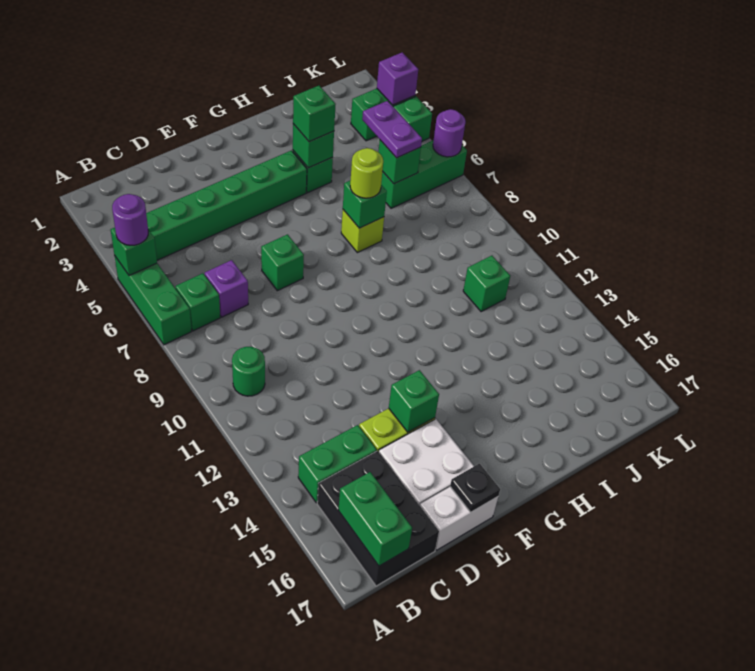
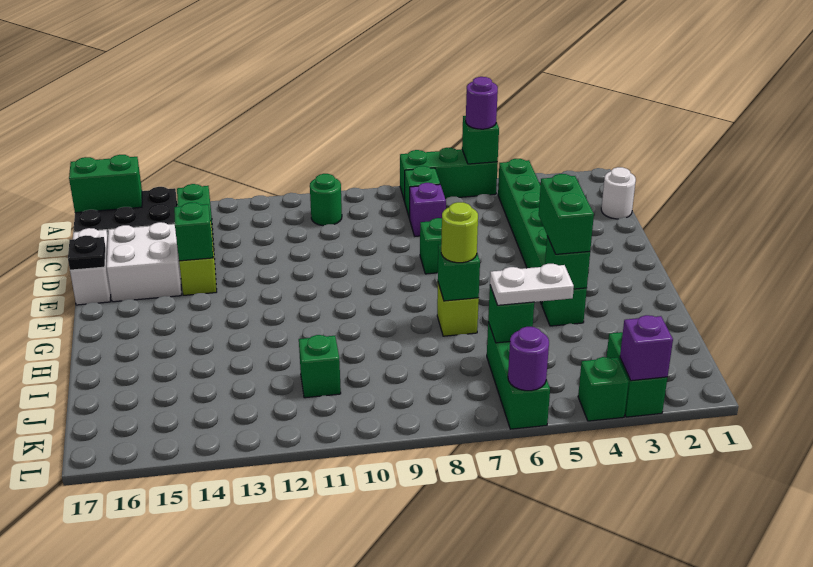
none -> white 1x1 round brick [601,167,636,219]
green 1x1 brick [293,86,336,142] -> green 1x2 brick [539,174,594,254]
purple 1x2 plate [362,101,422,158] -> white 1x2 plate [490,264,574,305]

